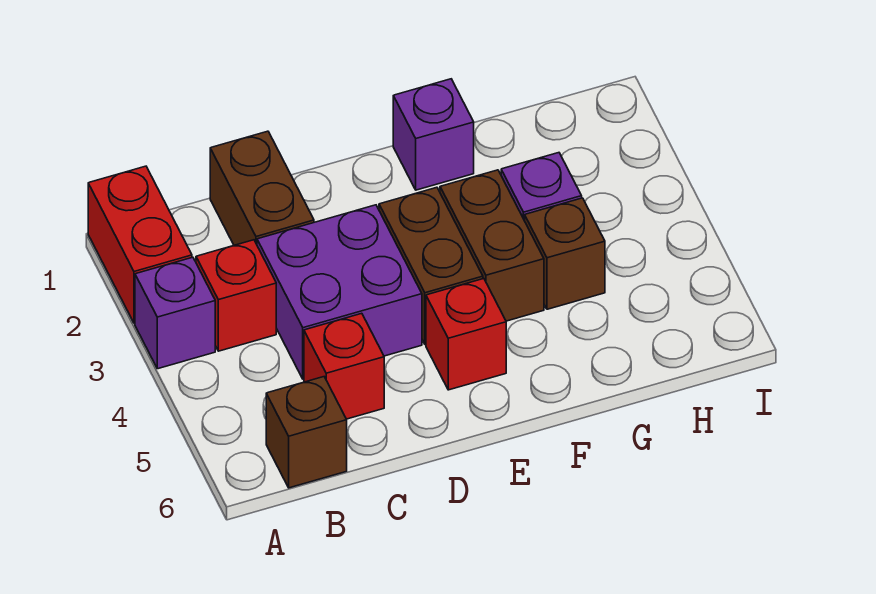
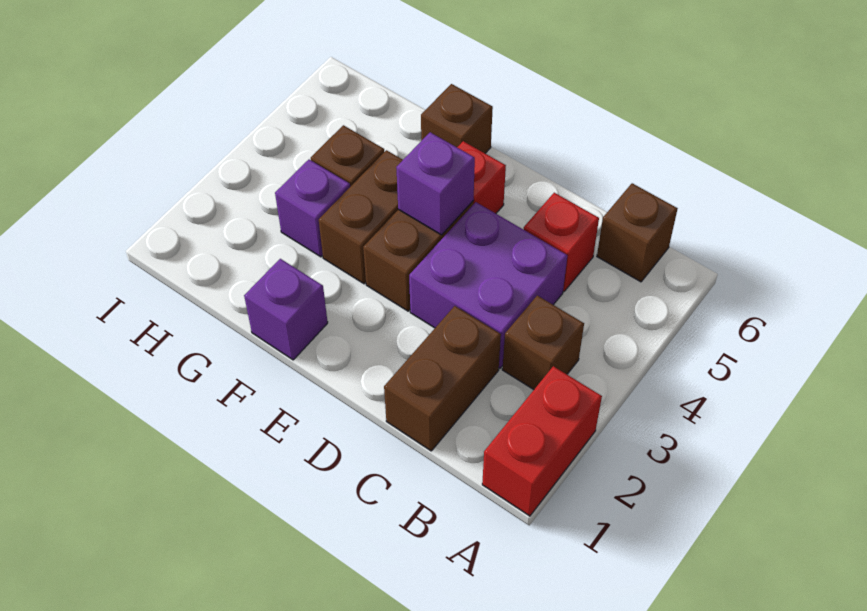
purple 1x1 brick [135,257,215,369] -> purple 1x1 brick moved to [396,132,475,235]
red 1x1 brick [196,240,276,351] -> brown 1x1 brick [502,295,584,390]
none -> brown 1x1 brick [421,84,493,153]

